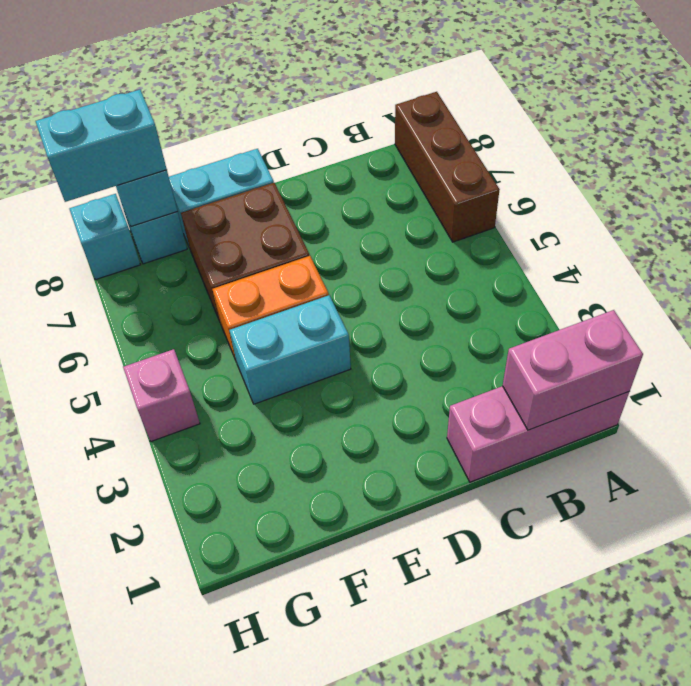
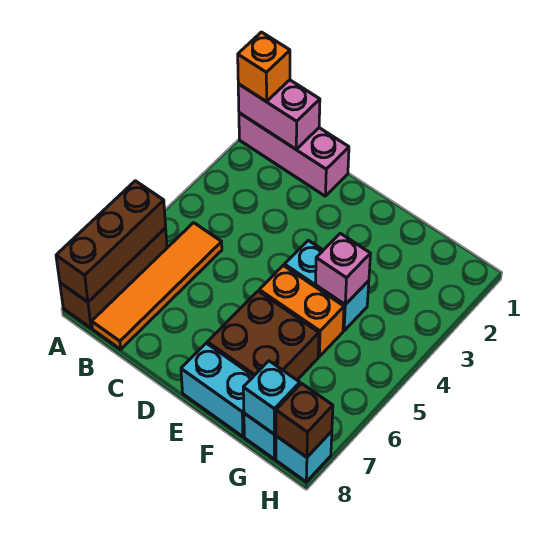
none -> orange 1x1 brick [238,32,290,101]
none -> brown 1x3 brick [56,181,166,302]
none -> orange 1x4 tile [92,223,222,349]
cyan 1x2 brick [36,90,167,202] -> none
pink 1x1 brick [123,349,200,441] -> pink 1x1 brick moved to [315,233,370,305]
none -> brown 1x1 brick [276,384,333,457]

